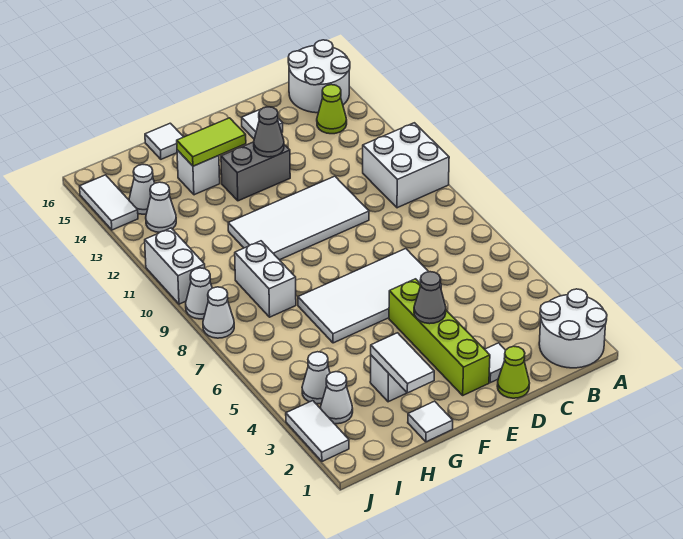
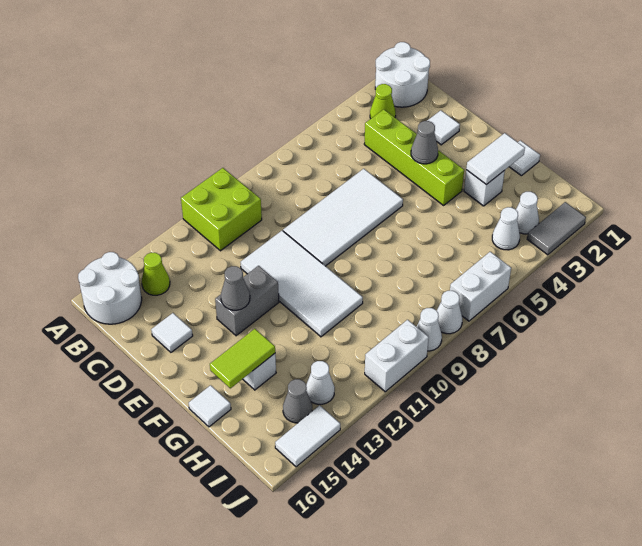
white 2x2 brick [363,123,449,208] -> lime 2x2 brick [181,168,262,251]
lime 1x1 cone [497,346,530,398] -> lime 1x1 cone moved to [370,84,396,119]
white 2x4 tile [298,249,441,343] -> white 2x4 tile turned to [283,169,403,266]
lime 1x4 brick [389,279,490,395] -> lime 1x4 brick turned to [364,109,464,205]
grey 1x2 brick [221,142,290,201] -> grey 1x2 brick turned to [215,266,279,336]
lime 1x2 tile [177,118,246,166] -> lime 1x2 tile turned to [210,329,275,388]
white 1x2 brick [235,241,296,317] -> white 1x2 brick moved to [450,252,511,321]
white 1x1 cone [129,165,155,214] -> grey 1x1 cone [283,379,312,423]
white 1x2 tile [286,401,349,461] -> grey 1x2 tile [527,202,586,255]

